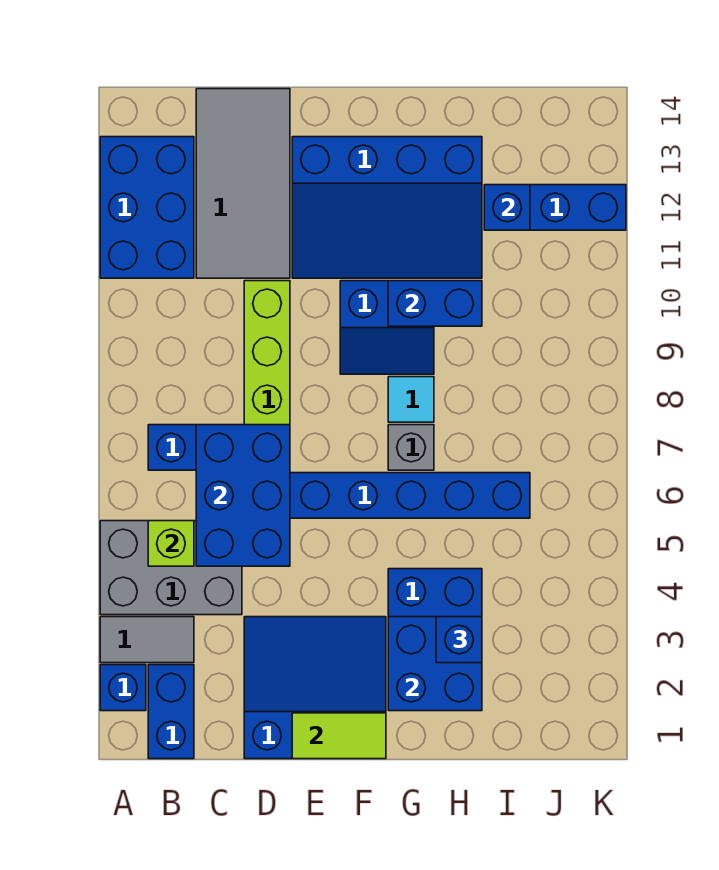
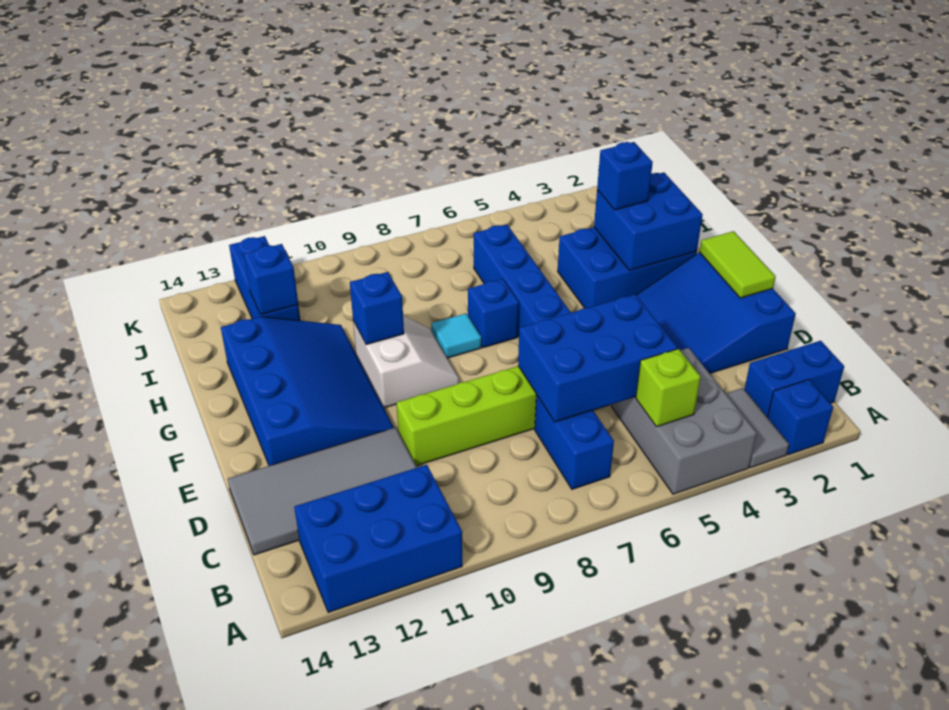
blue 2x2 slope [340,281,434,374] -> white 2x2 slope [353,316,459,408]
grey 1x1 brick [388,425,434,470] -> blue 1x1 brick [468,279,519,348]
blue 1x2 brick [388,281,482,326] -> blue 1x1 brick [350,272,404,345]

